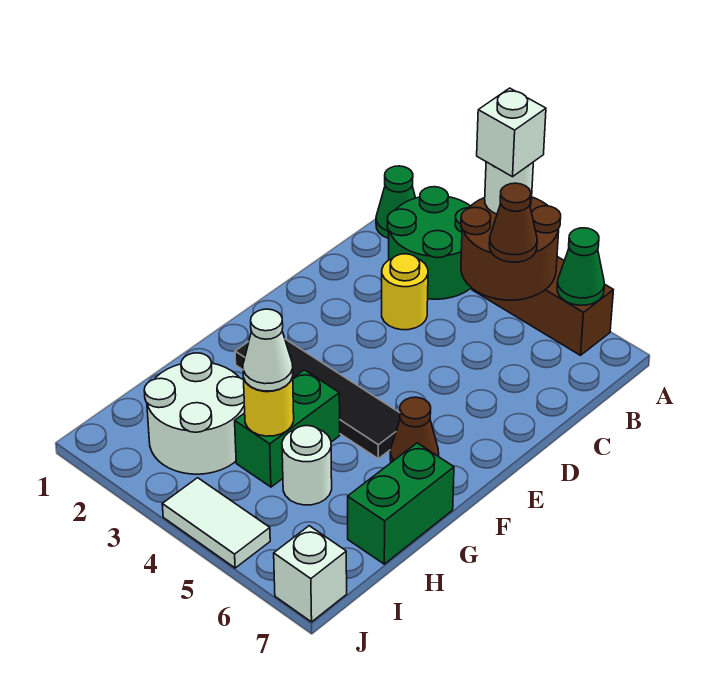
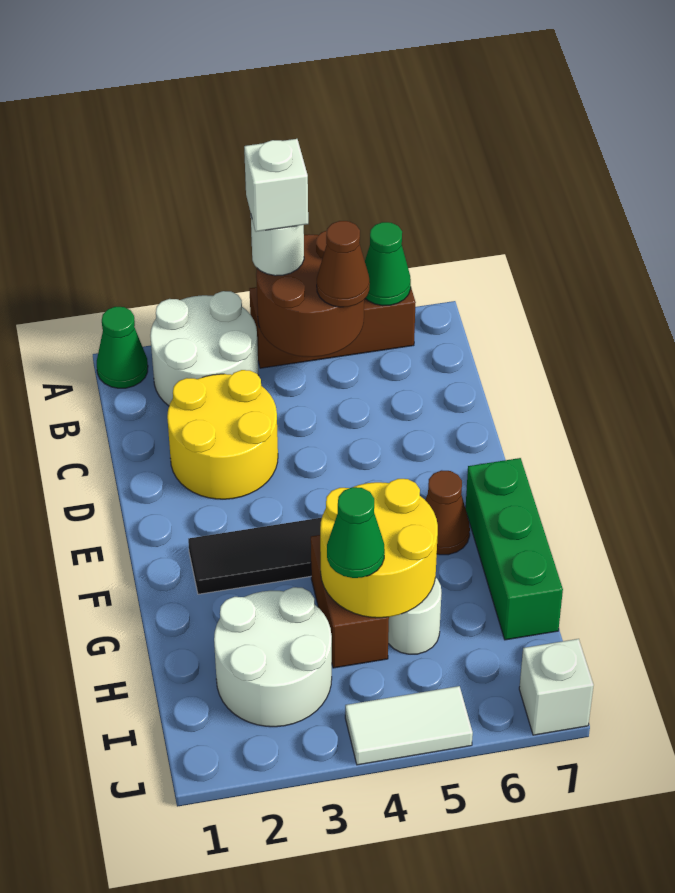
green 2x2 round brick [387,187,471,299] -> white 2x2 round brick [150,291,258,406]
yellow 1x1 round brick [382,254,428,330] -> yellow 2x2 round brick [167,370,278,499]
green 1x2 brick [235,370,340,487] -> brown 1x2 brick [311,535,389,668]
green 1x2 brick [348,443,454,564] -> green 1x3 brick [465,458,563,640]
yellow 1x1 round brick [243,377,294,436] -> yellow 2x2 round brick [320,479,438,618]
white 1x1 cone [243,309,293,391] -> green 1x1 cone [327,487,385,578]

